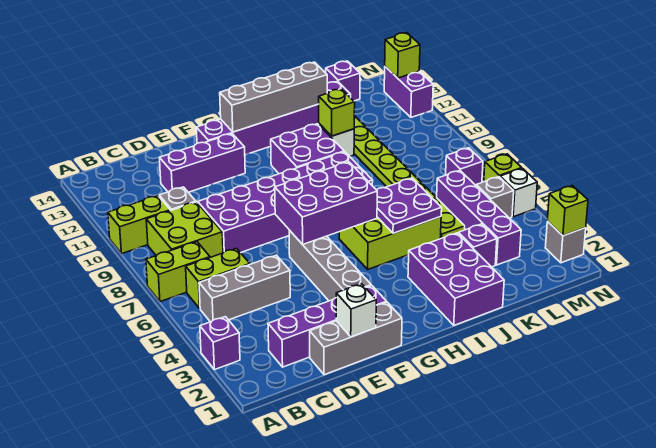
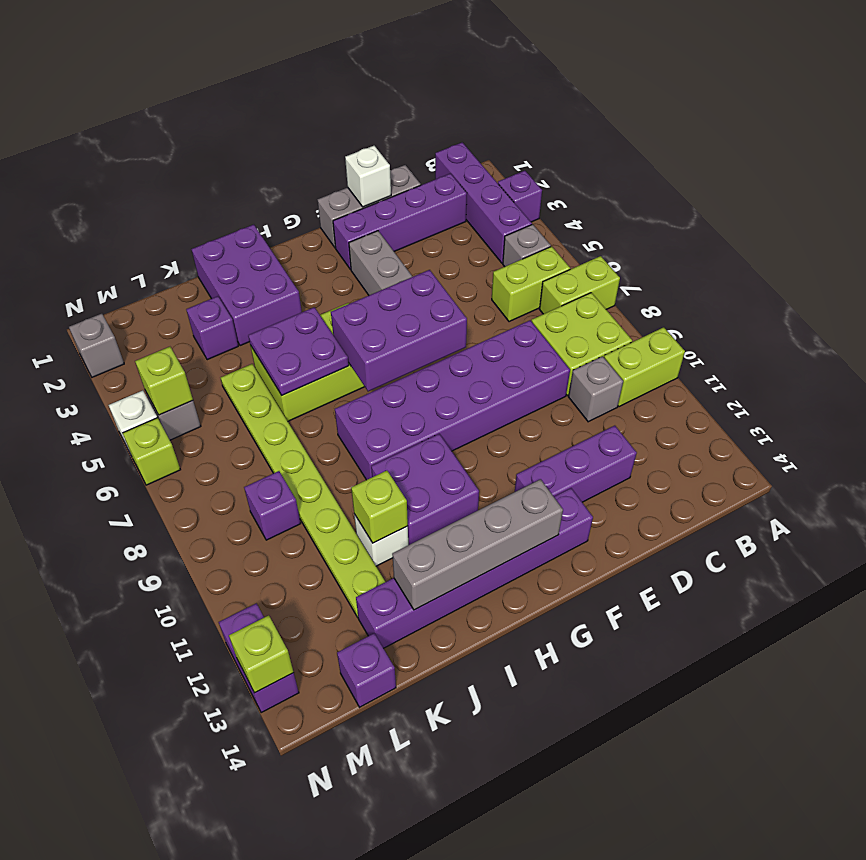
grey 1x3 brick [199,255,290,322] -> grey 1x1 brick [503,224,551,267]
purple 1x4 brick [437,170,521,265] -> purple 1x4 brick moved to [435,142,532,263]
purple 1x1 brick [446,148,483,185] -> purple 1x1 brick moved to [244,471,301,540]
lime 1x1 brick [547,186,588,236] -> lime 1x1 brick moved to [135,347,193,415]

